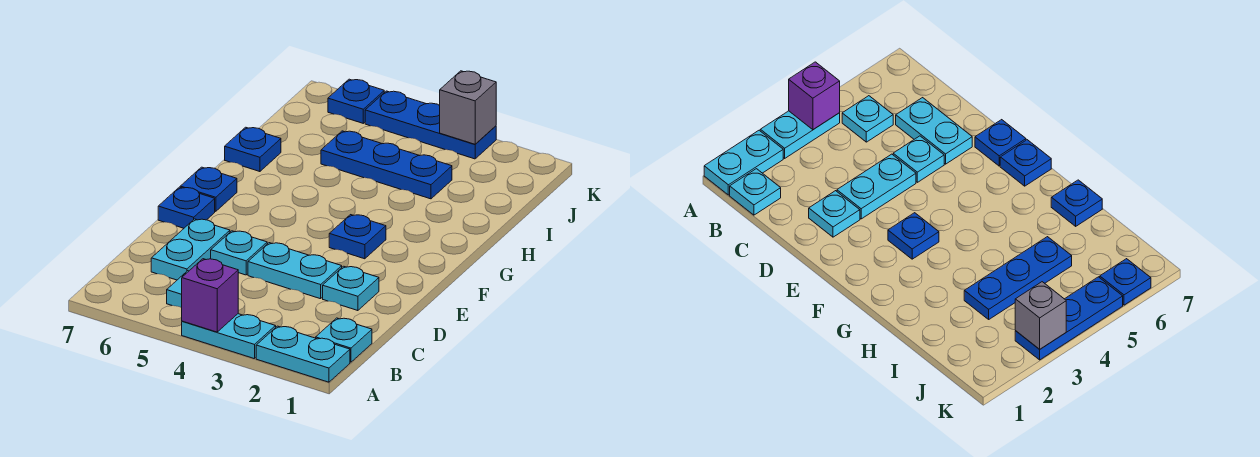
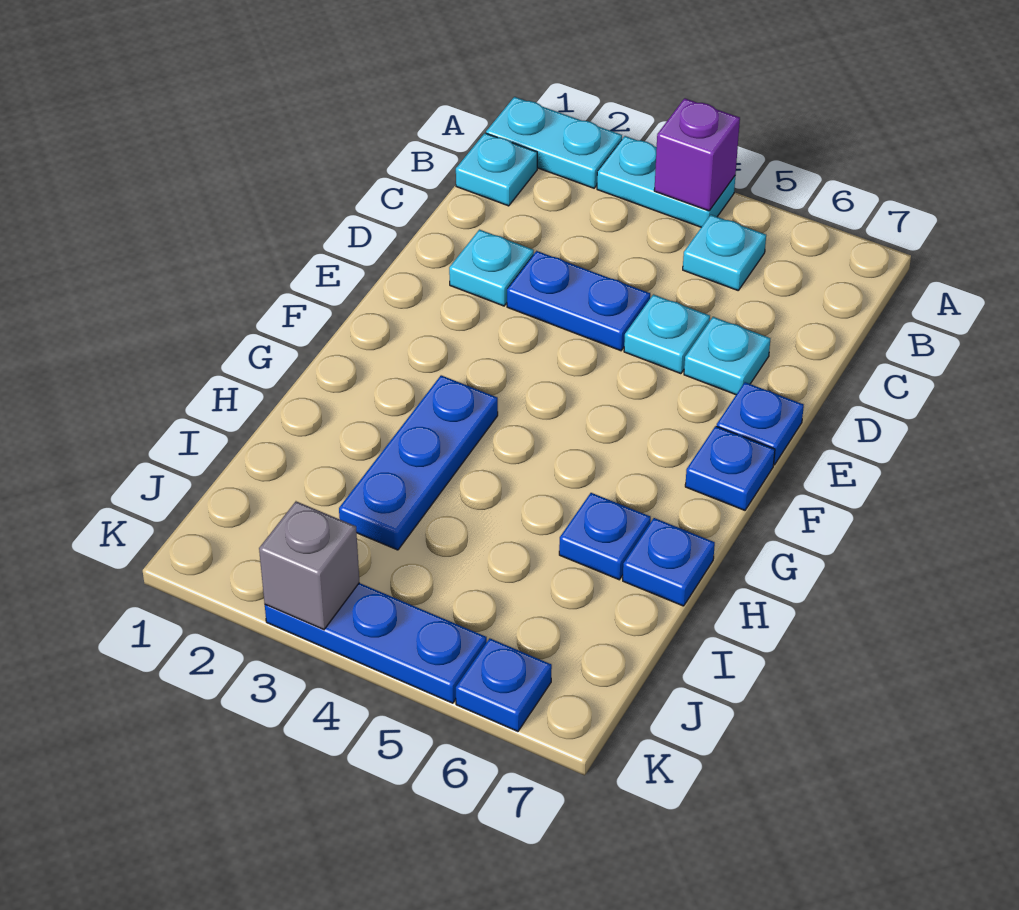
cyan 1x2 plate [151,219,230,280] -> cyan 1x1 plate [684,317,770,395]
cyan 1x2 plate [248,243,342,299] -> blue 1x2 plate [507,251,650,351]
blue 1x1 plate [329,215,386,259] -> blue 1x1 plate moved to [559,493,651,580]
blue 1x3 plate [321,131,452,199] -> blue 1x3 plate turned to [339,375,498,550]

